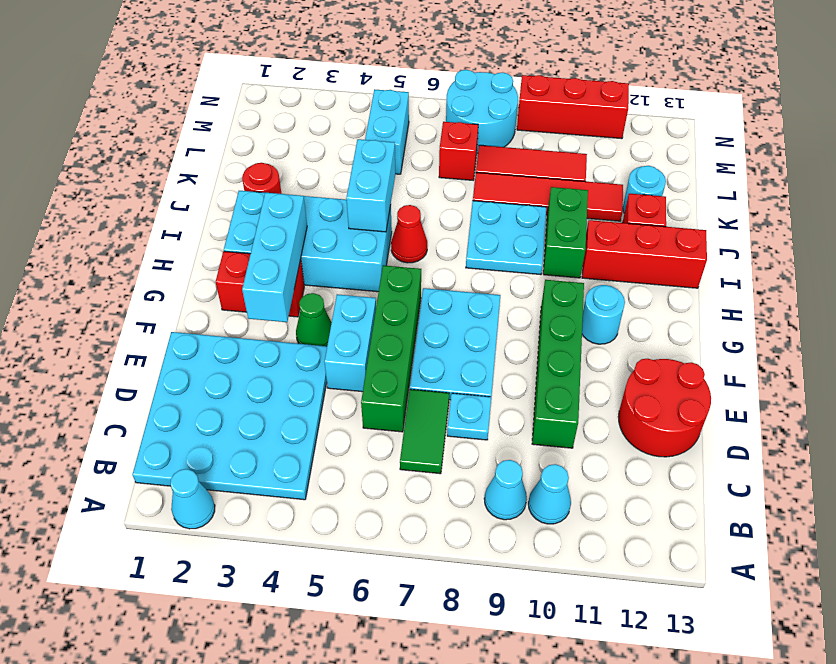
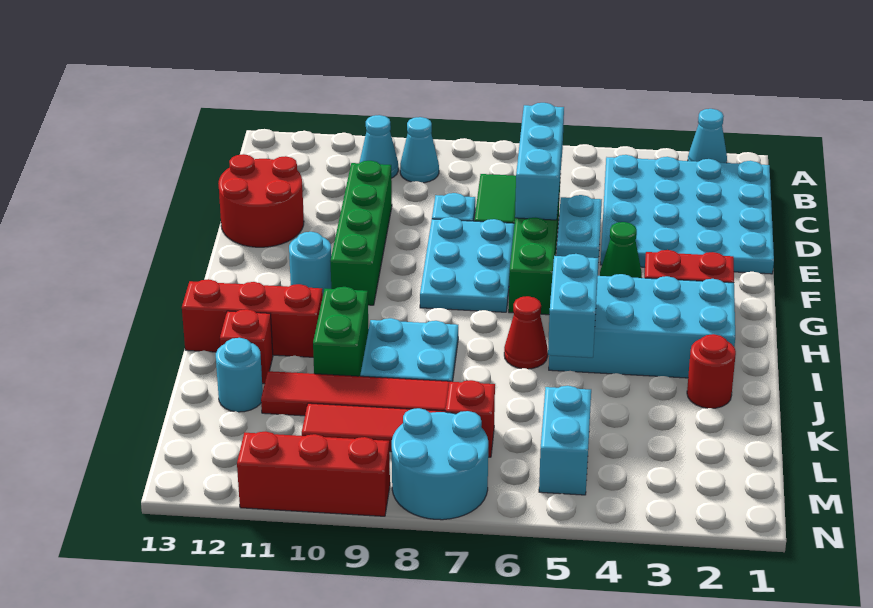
cyan 1x3 brick [242,193,307,322] -> cyan 1x3 brick moved to [515,103,564,220]

